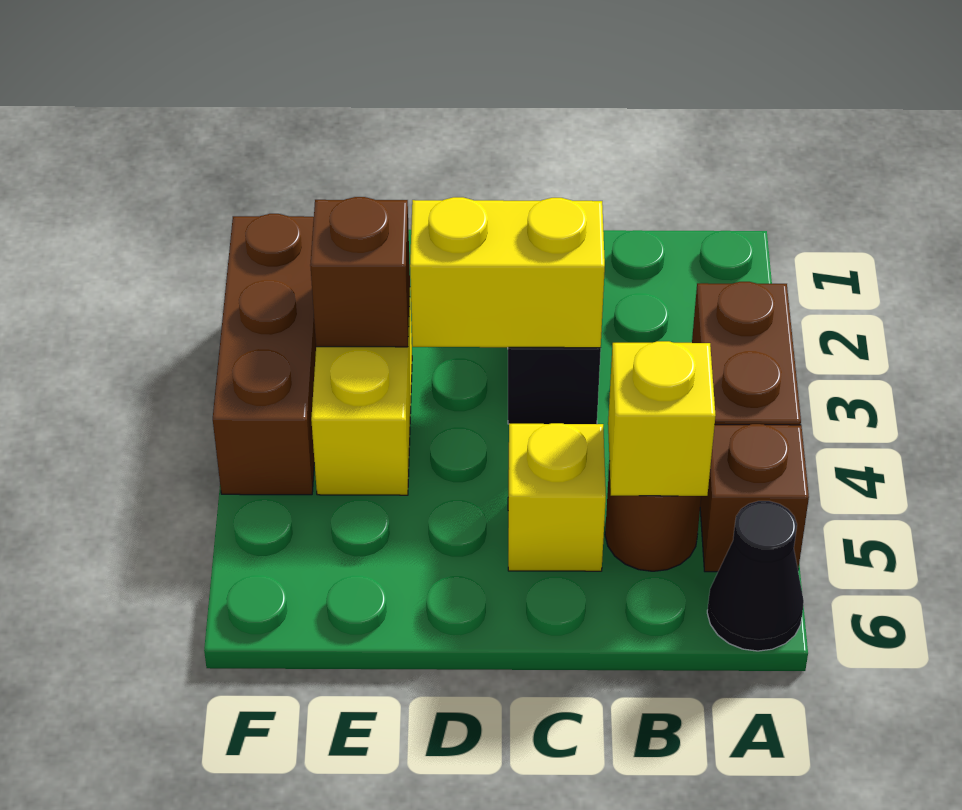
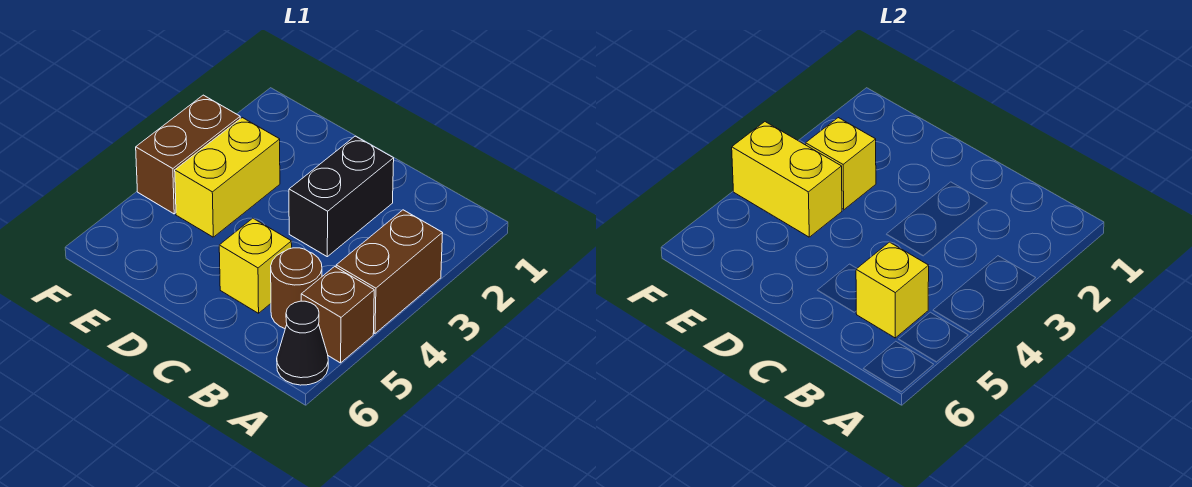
yellow 1x2 brick [410,197,605,348] -> yellow 1x2 brick moved to [732,122,842,237]
brown 1x1 brick [310,197,410,347] -> yellow 1x1 brick [806,118,876,210]
brown 1x3 brick [213,214,316,495] -> brown 1x2 brick [136,95,240,214]

